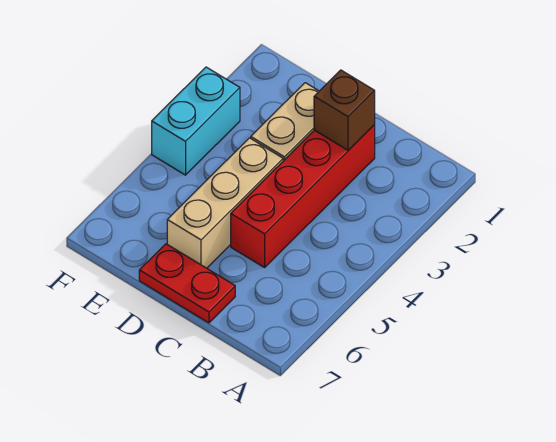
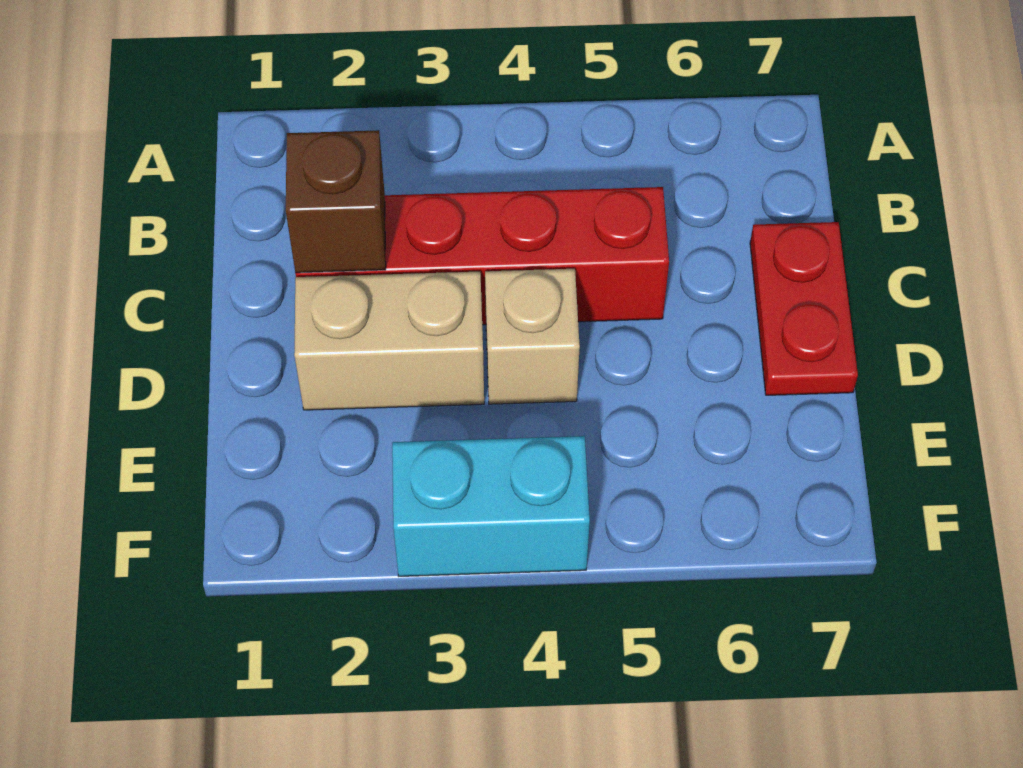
tan 1x3 brick [167,138,283,268] -> tan 1x1 brick [485,269,580,404]

